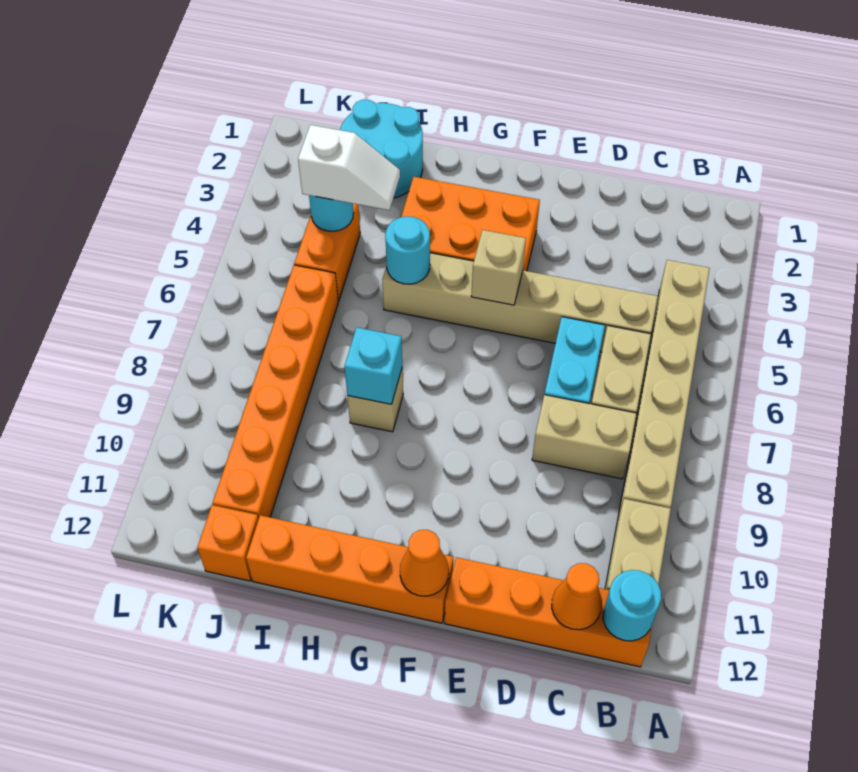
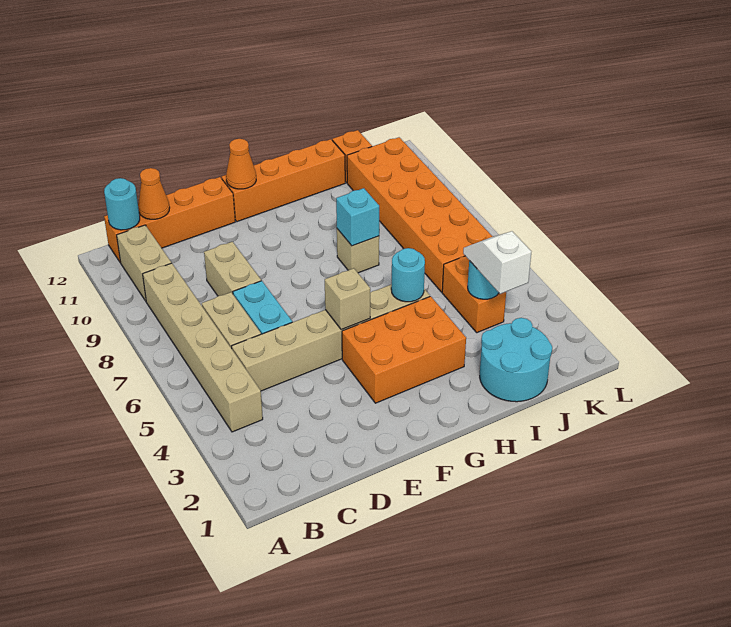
tan 1x2 brick [532,395,637,479] -> tan 1x2 brick turned to [204,242,261,296]
white 1x2 slope [298,125,400,210] -> white 1x2 slope turned to [463,231,531,294]
orange 1x6 brick [213,265,338,518] -> orange 2x6 brick [347,137,493,292]

